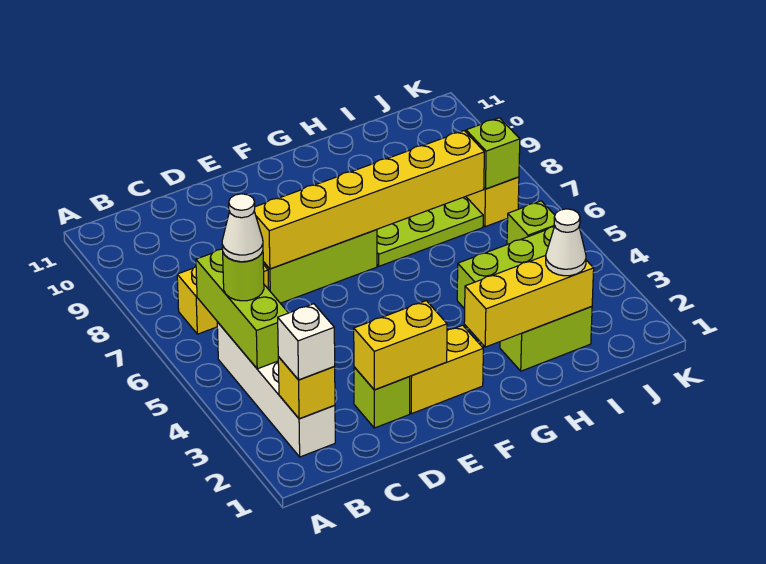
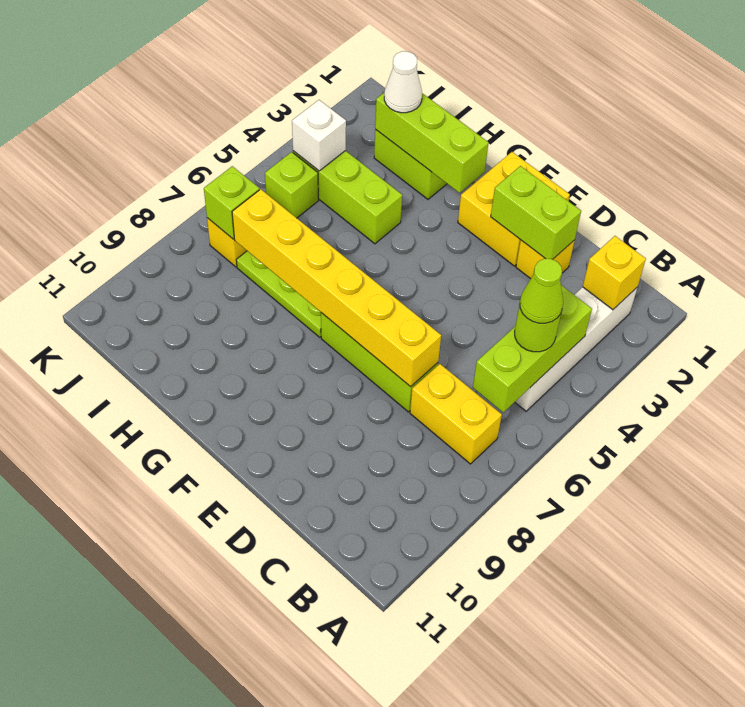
white 1x1 brick [278,304,335,380] -> white 1x1 brick moved to [292,100,346,171]
white 1x1 cone [222,194,263,262] -> lime 1x1 cone [520,259,563,323]
lime 1x1 brick [354,367,410,428] -> yellow 1x1 brick [516,240,575,279]
yellow 1x2 brick [354,301,447,390] -> lime 1x2 brick [491,166,581,259]
yellow 1x2 brick [410,325,483,414] -> yellow 2x2 brick [458,152,570,266]
yellow 1x3 brick [464,255,594,347] -> lime 1x3 brick [375,93,489,193]

